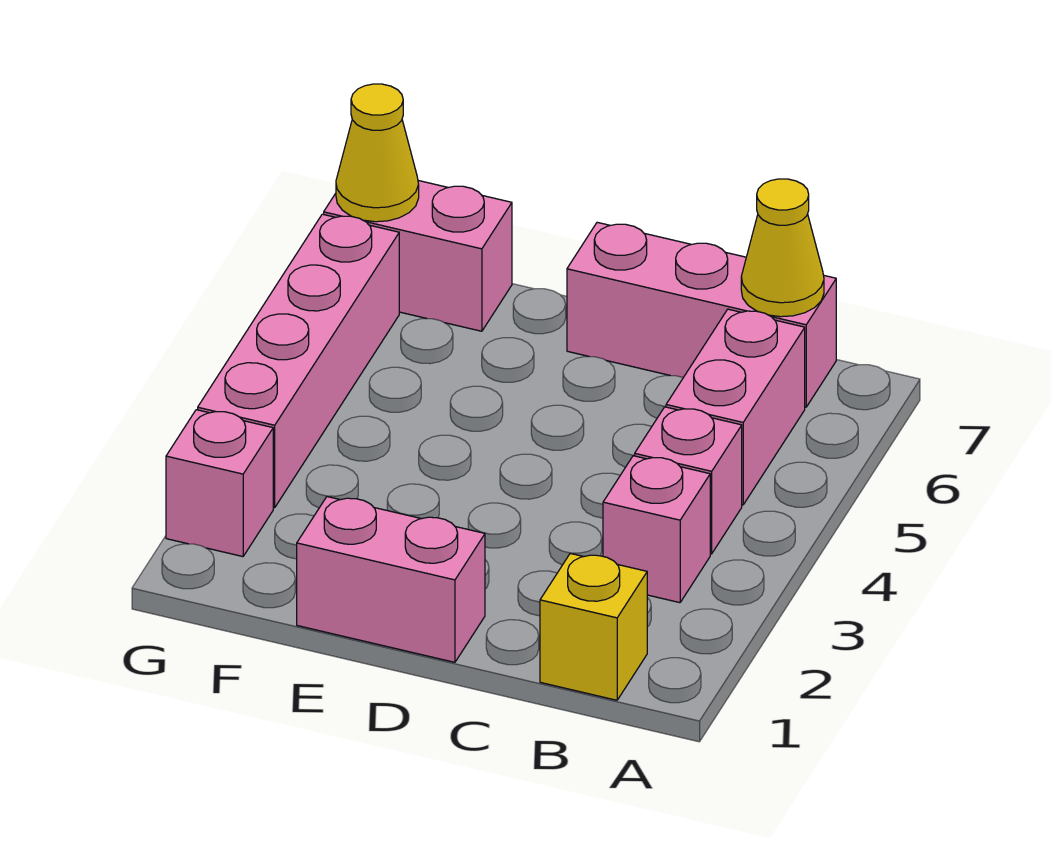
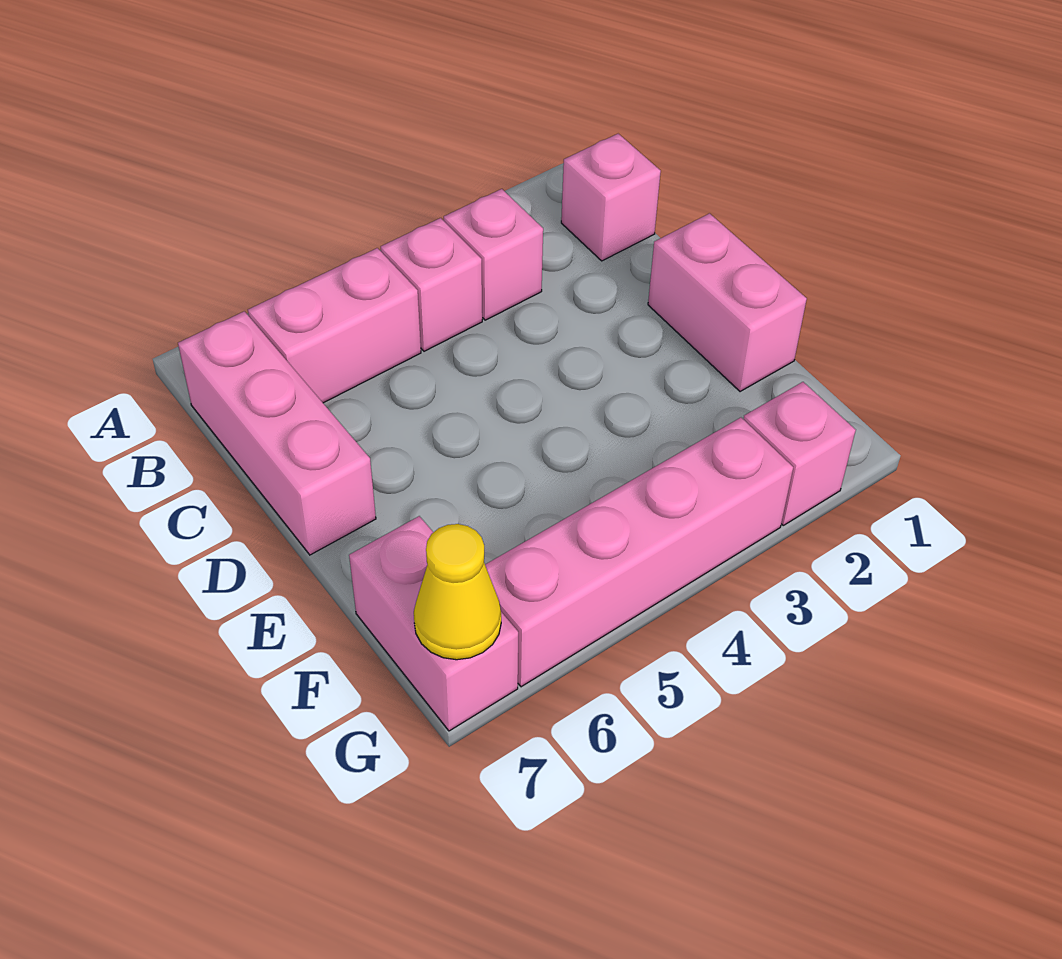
yellow 1x1 brick [540,553,647,700] -> pink 1x1 brick [561,134,661,261]
yellow 1x1 cone [741,179,824,317] -> none

